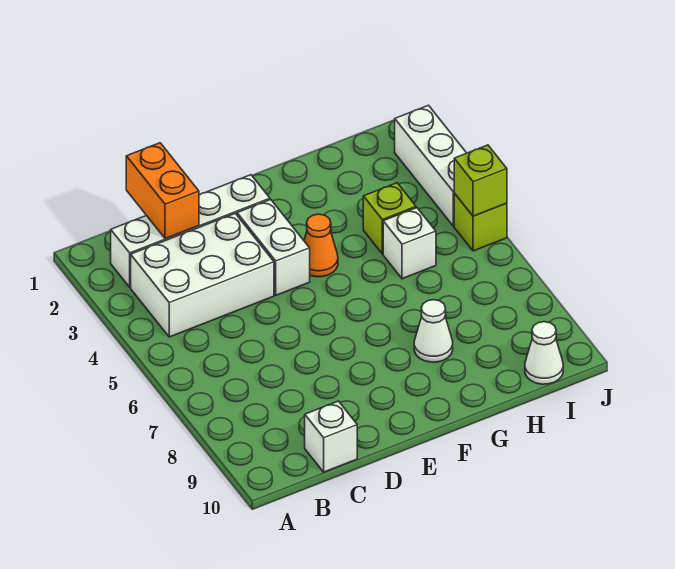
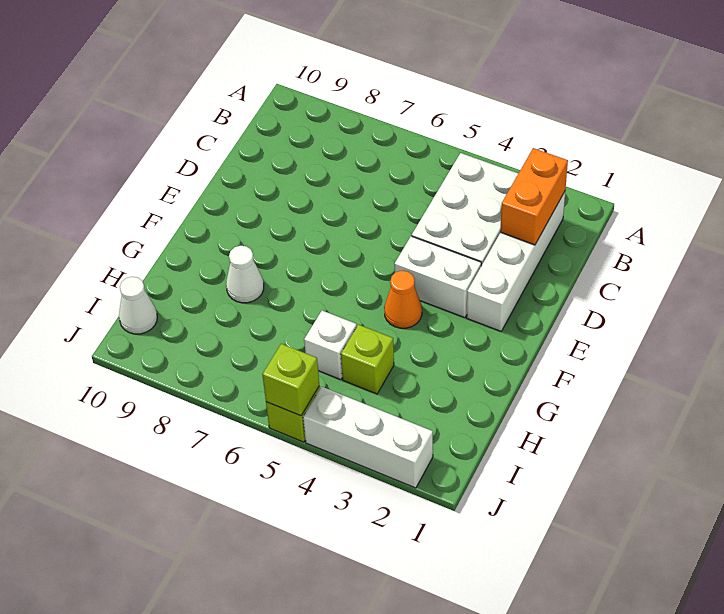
orange 1x2 brick [126,143,199,239] -> orange 1x2 brick turned to [500,148,568,245]
white 1x1 brick [305,401,357,472] -> none

